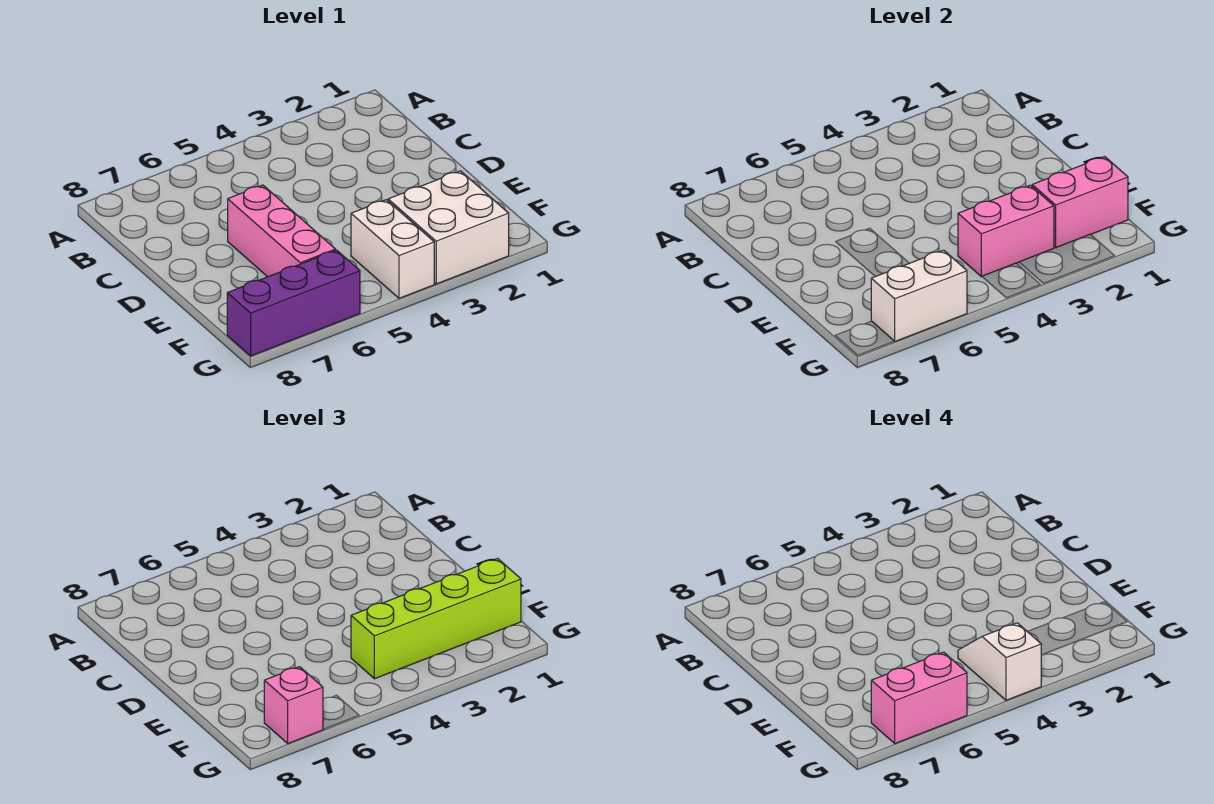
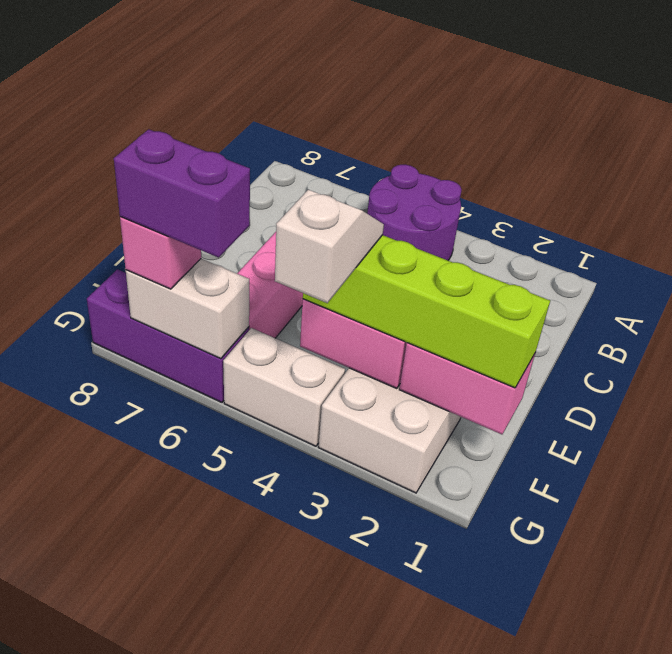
none -> purple 2x2 round brick [367,165,461,260]
white 1x2 brick [351,200,434,298] -> white 1x2 brick turned to [223,328,345,446]
pink 1x2 brick [871,652,967,743] -> purple 1x2 brick [114,129,250,258]

